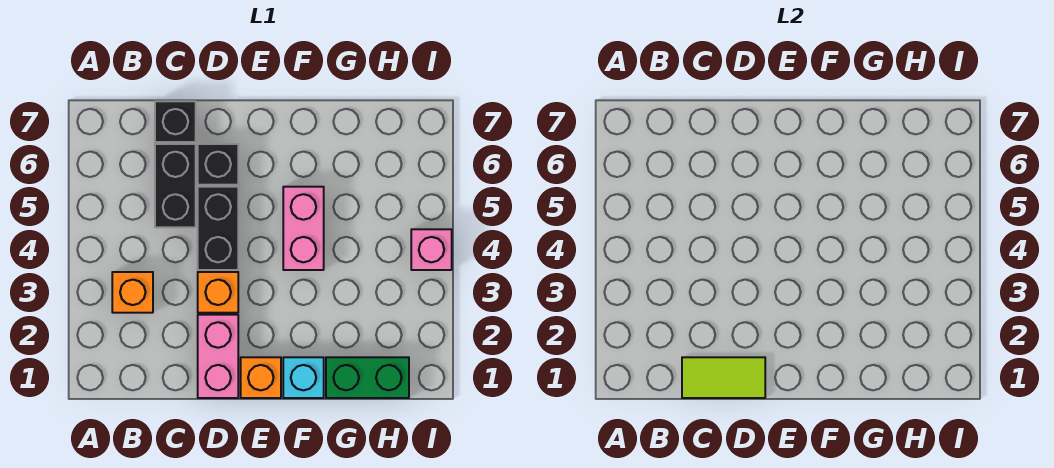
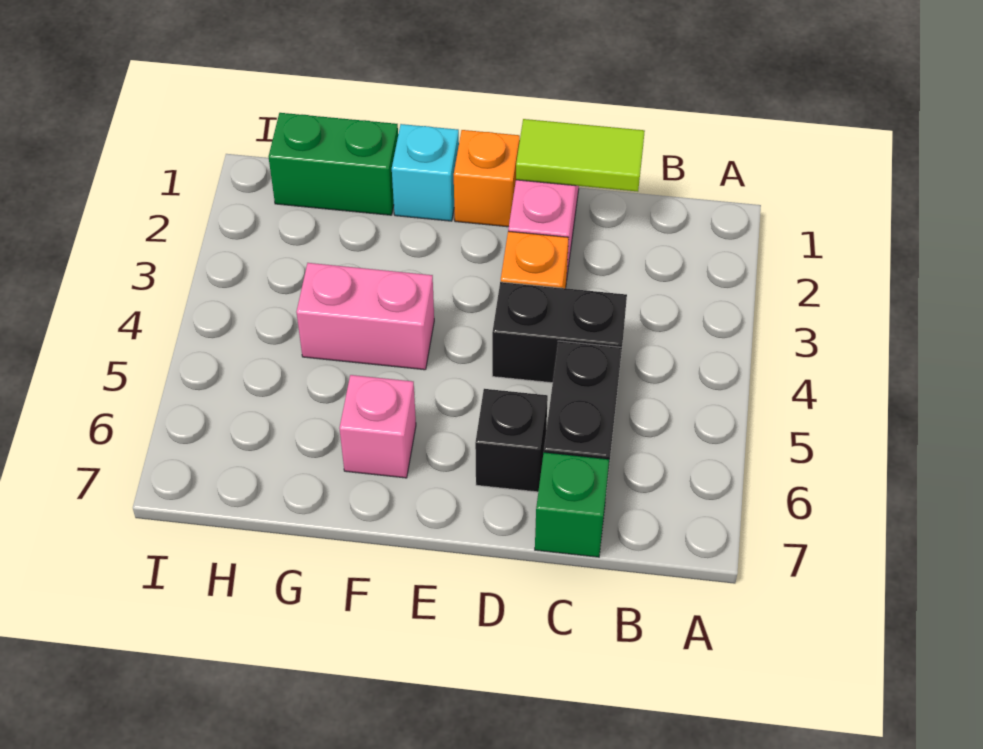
orange 1x1 brick [112,272,153,313] -> none
black 1x1 brick [155,101,196,142] -> green 1x1 brick [535,452,609,557]
black 1x2 brick [198,187,238,270] -> black 1x2 brick turned to [492,282,627,383]
pink 1x2 brick [283,187,324,270] -> pink 1x2 brick turned to [296,263,434,370]
pink 1x1 brick [411,229,452,270] -> pink 1x1 brick moved to [339,375,416,478]

